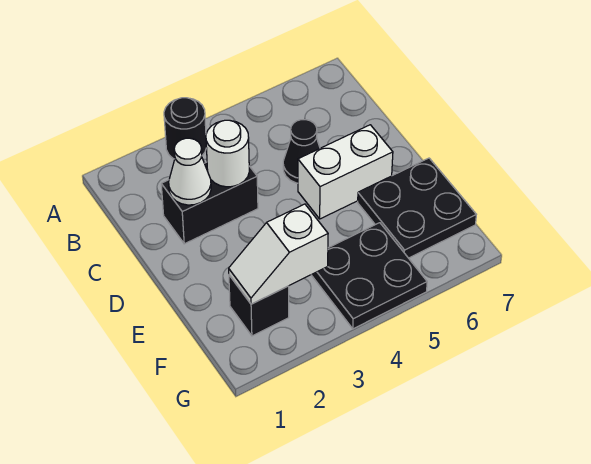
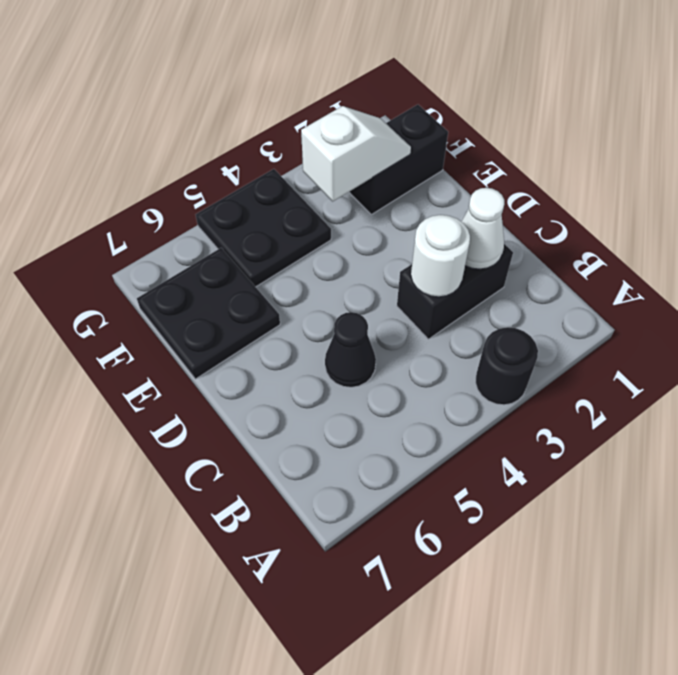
white 1x2 brick [298,125,393,219] -> none
black 1x1 brick [229,275,289,336] -> black 1x2 brick [349,105,448,215]

